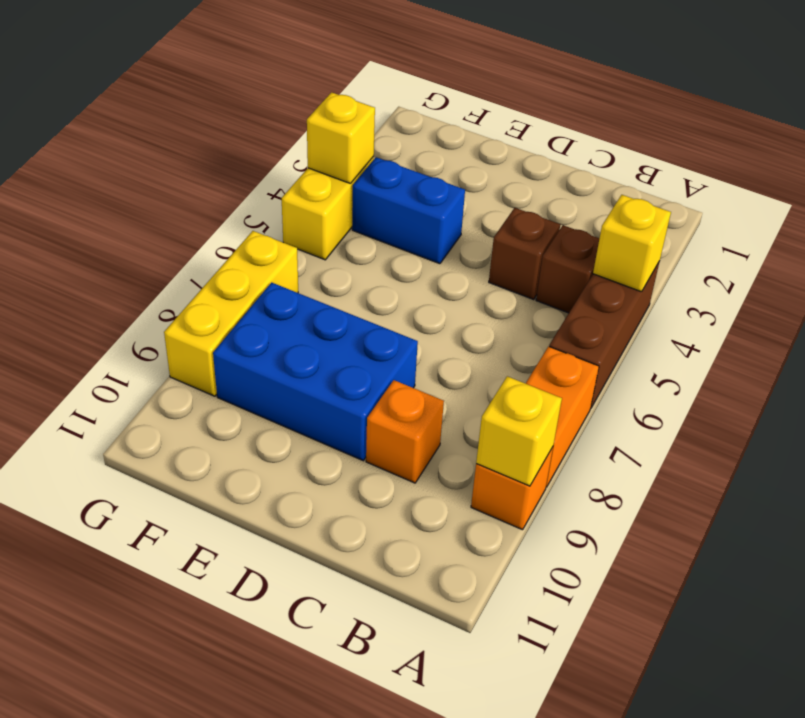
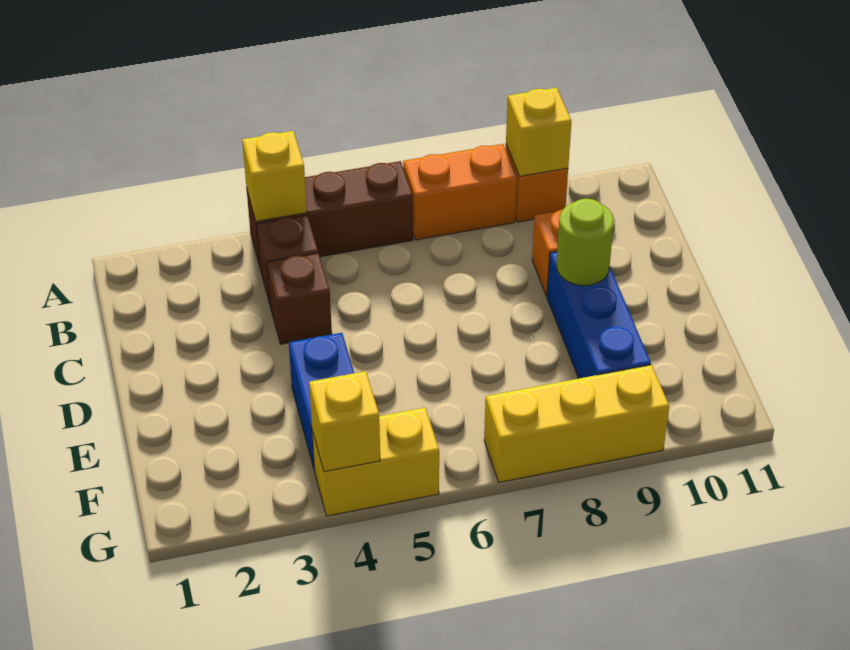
blue 2x3 brick [213,283,418,461] -> blue 1x3 brick [547,252,651,378]
none -> lime 1x1 round brick [556,199,614,286]

